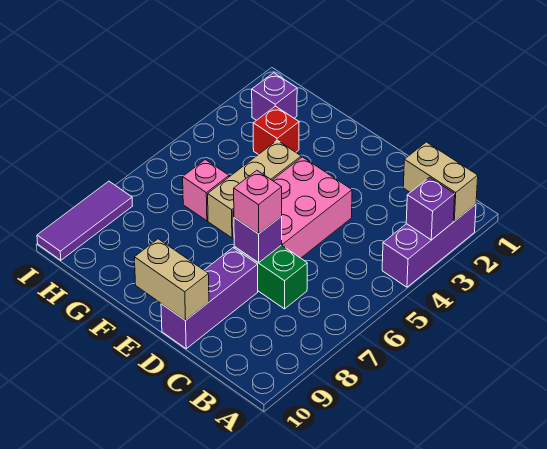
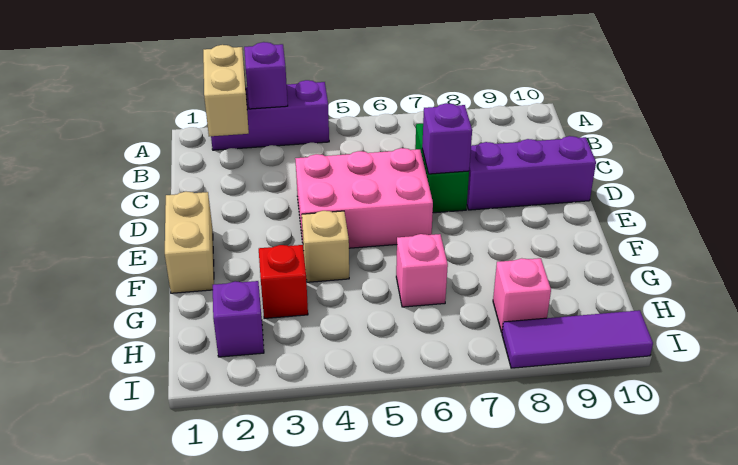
pink 1x1 brick [234,170,282,234] -> pink 1x1 brick moved to [493,258,551,332]
tan 1x2 brick [135,239,209,321] -> tan 1x2 brick moved to [165,191,214,293]
tan 1x3 brick [208,140,301,238] -> tan 1x1 brick [302,211,349,282]

